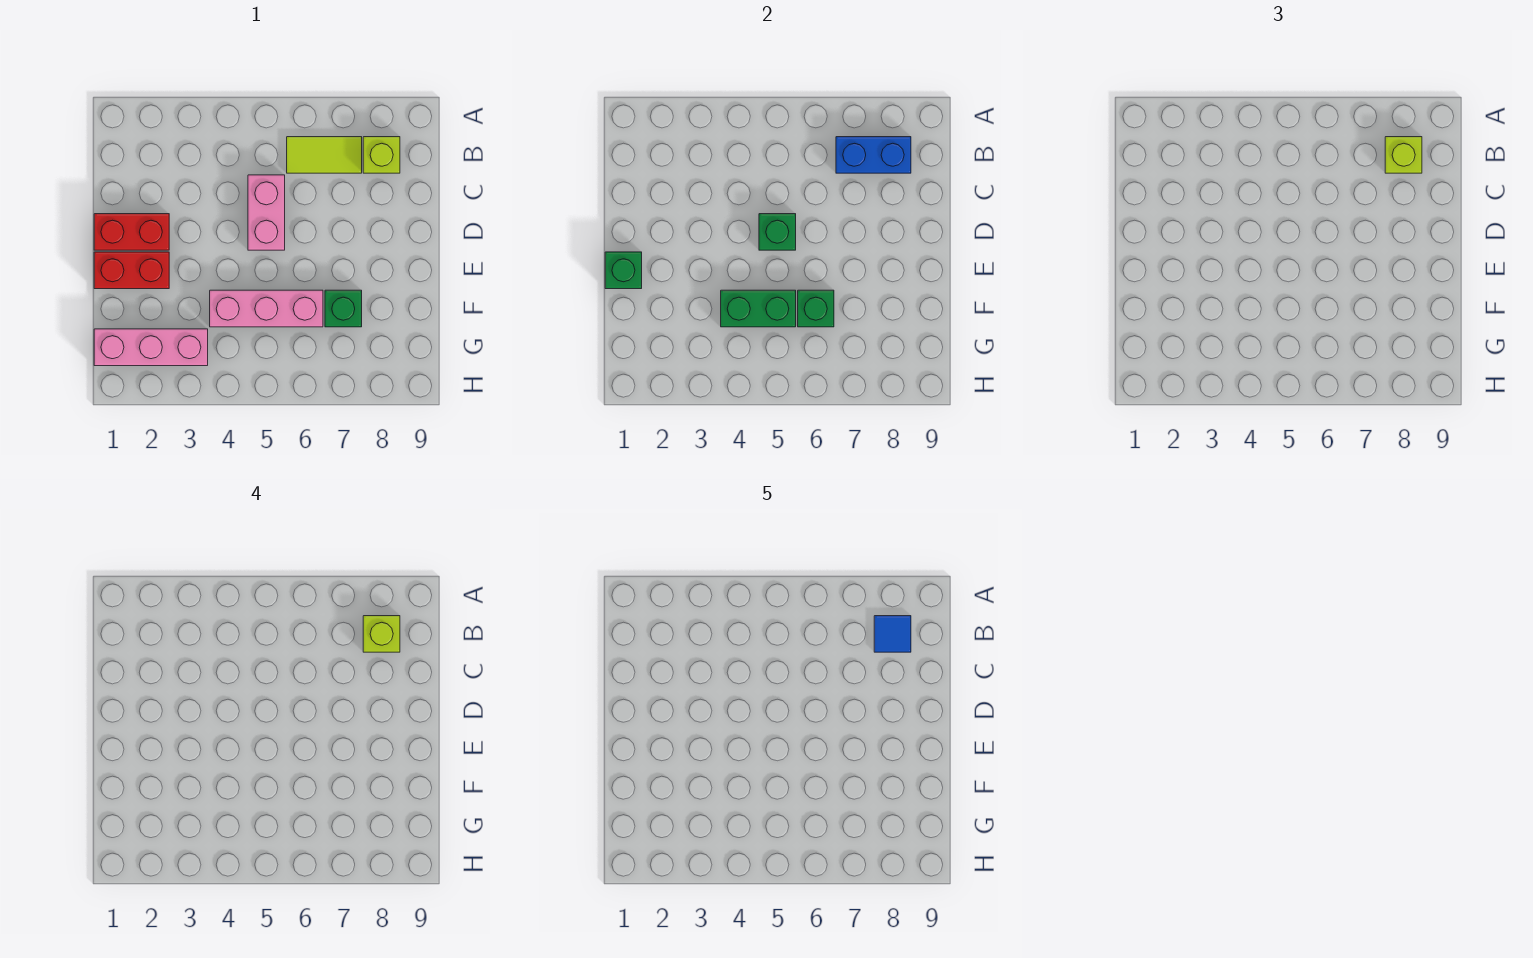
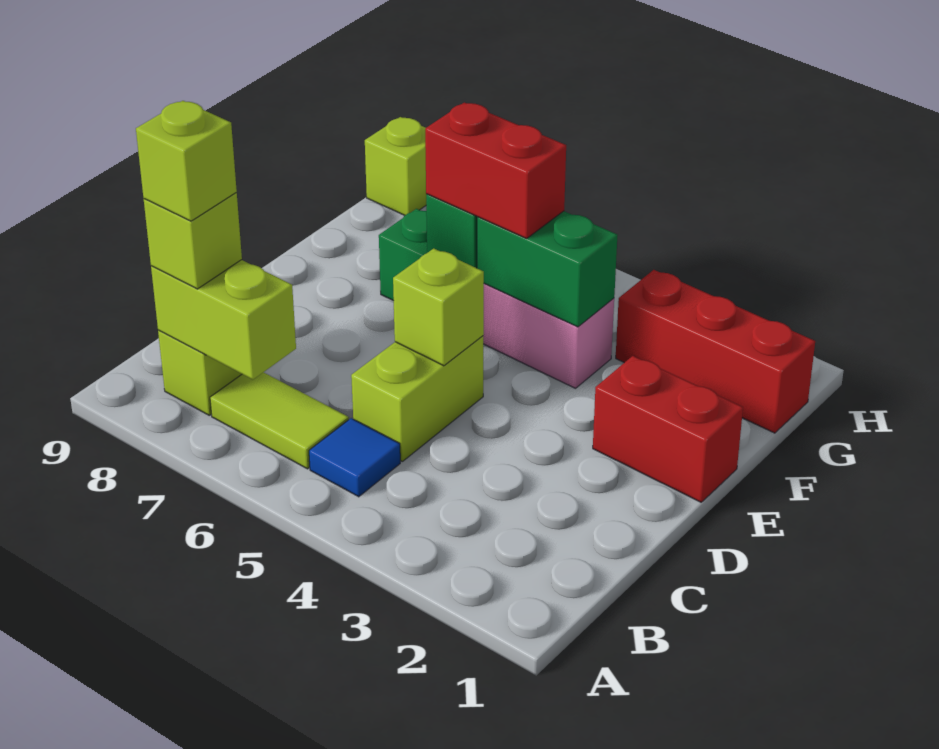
blue 1x2 brick [836,137,911,173] -> lime 1x2 brick [151,260,296,380]
blue 1x1 tile [874,616,911,652] -> blue 1x1 tile moved to [309,418,400,497]
pink 1x2 brick [248,175,285,250] -> lime 1x2 brick [351,336,483,461]
red 1x2 brick [94,214,169,250] -> red 1x2 brick moved to [425,102,566,238]
green 1x1 brick [759,214,796,250] -> lime 1x1 brick [393,248,484,366]
green 1x1 brick [605,252,642,289] -> none
pink 1x3 brick [94,329,208,366] -> red 1x3 brick [616,270,815,433]
none -> lime 1x1 brick [365,117,426,215]

